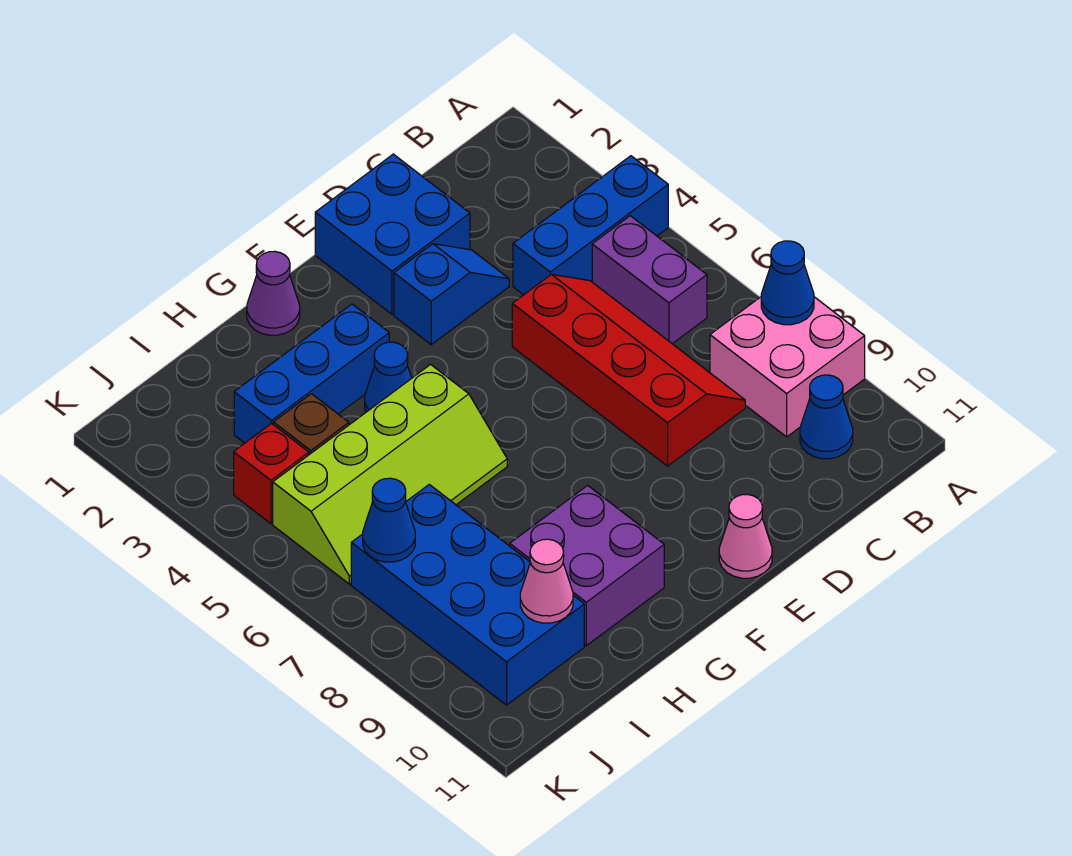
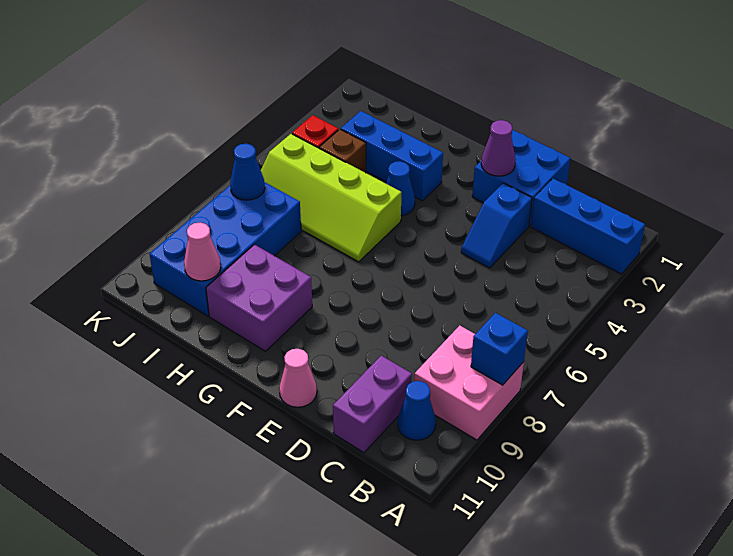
blue 1x3 brick [513,156,668,295] -> blue 1x3 brick moved to [531,179,645,274]
blue 1x1 cone [761,241,814,325] -> blue 1x1 brick [471,313,528,385]
purple 1x2 brick [592,216,707,344] -> purple 1x2 brick moved to [333,356,412,453]
red 2x4 slope [512,274,745,466] -> none
blue 1x2 slope [394,244,509,344] -> blue 1x2 slope turned to [461,183,532,268]
purple 1x1 cone [247,251,300,335] -> purple 1x1 cone moved to [481,120,516,176]

